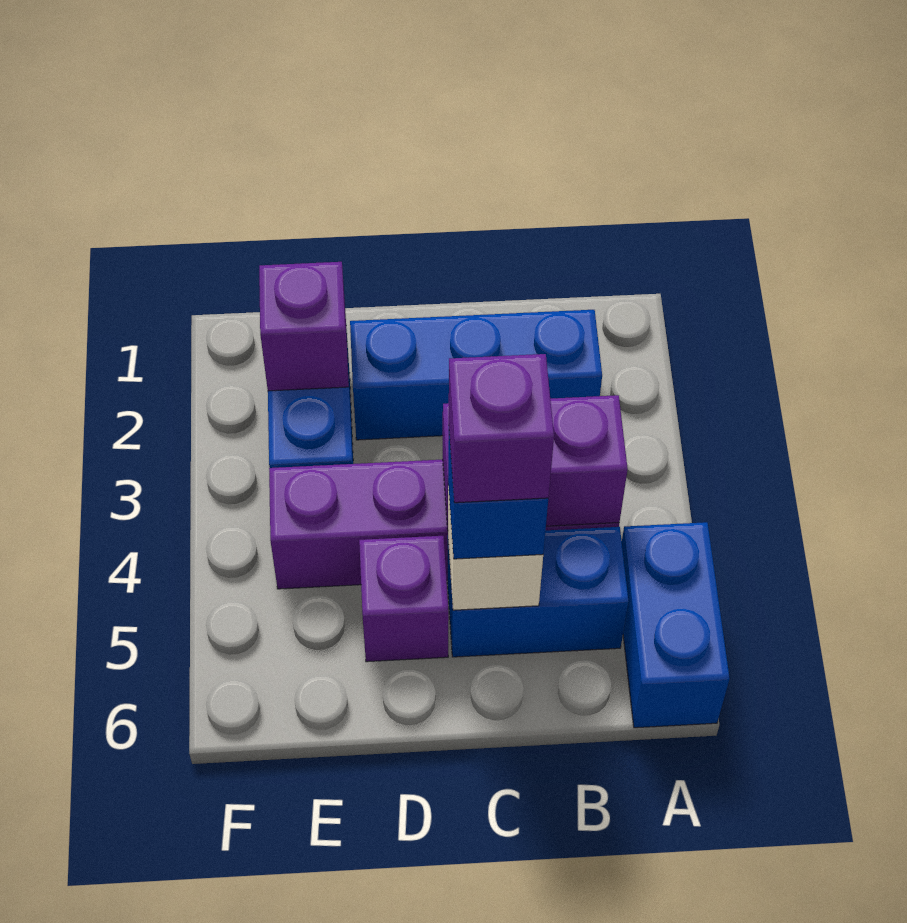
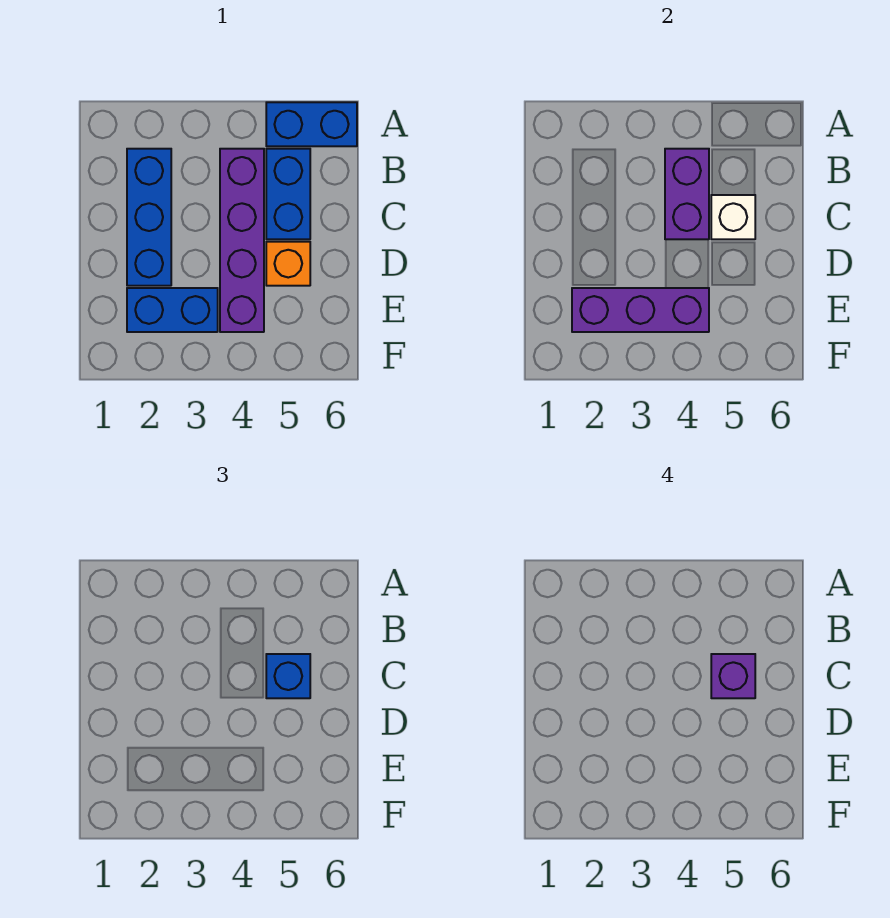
purple 1x1 brick [359,536,449,662] -> orange 1x1 brick [266,242,310,286]
purple 1x1 brick [259,262,349,391] -> purple 1x3 brick [572,288,709,332]

